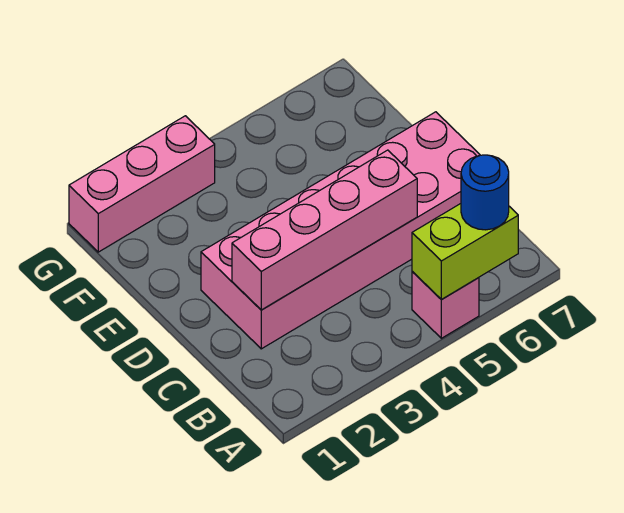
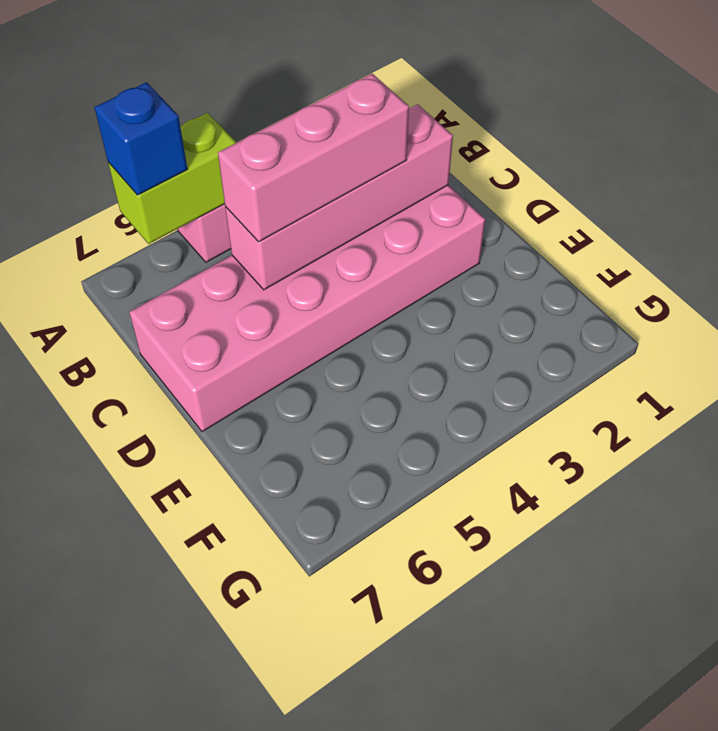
blue 1x1 round brick [461,155,509,230] -> blue 1x1 brick [95,82,187,195]
pink 1x3 brick [69,116,215,252] -> pink 1x3 brick moved to [218,74,409,242]

